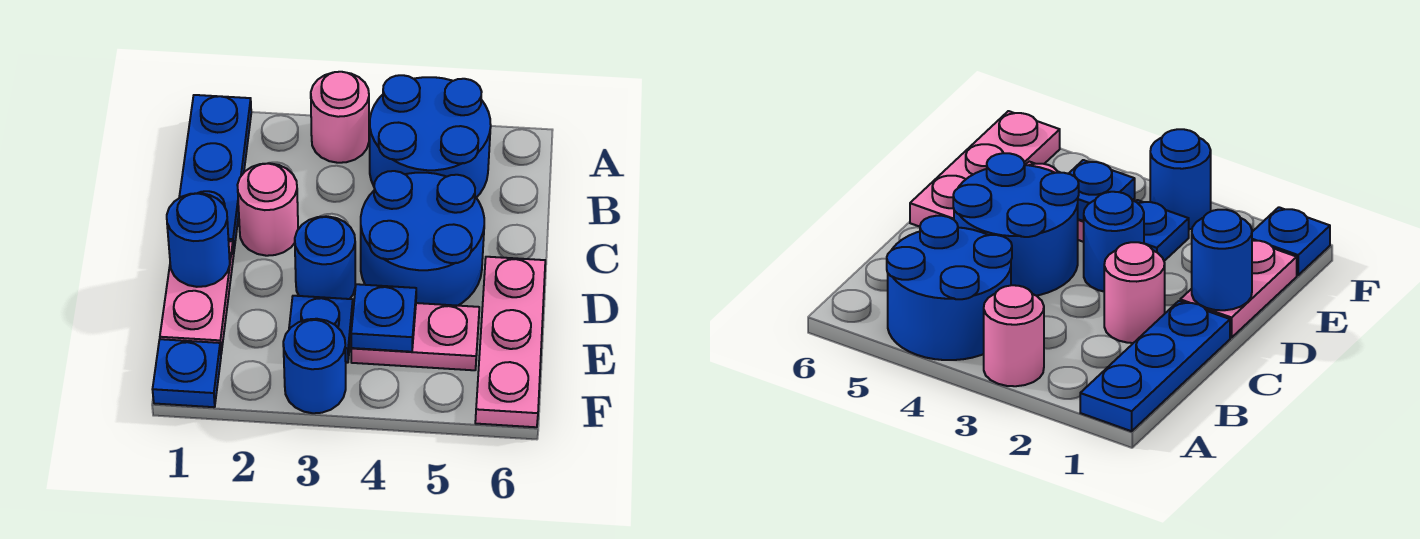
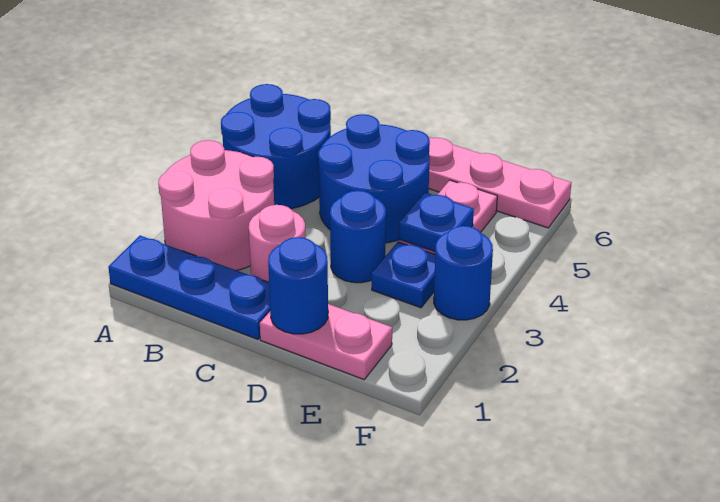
pink 1x1 round brick [311,72,369,163] -> pink 2x2 round brick [158,140,274,271]
blue 1x1 plate [153,339,221,407] -> none

